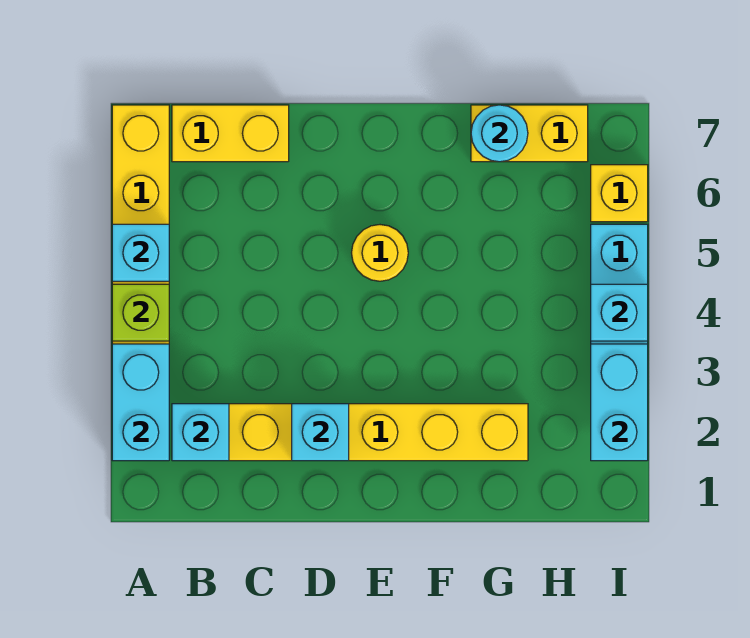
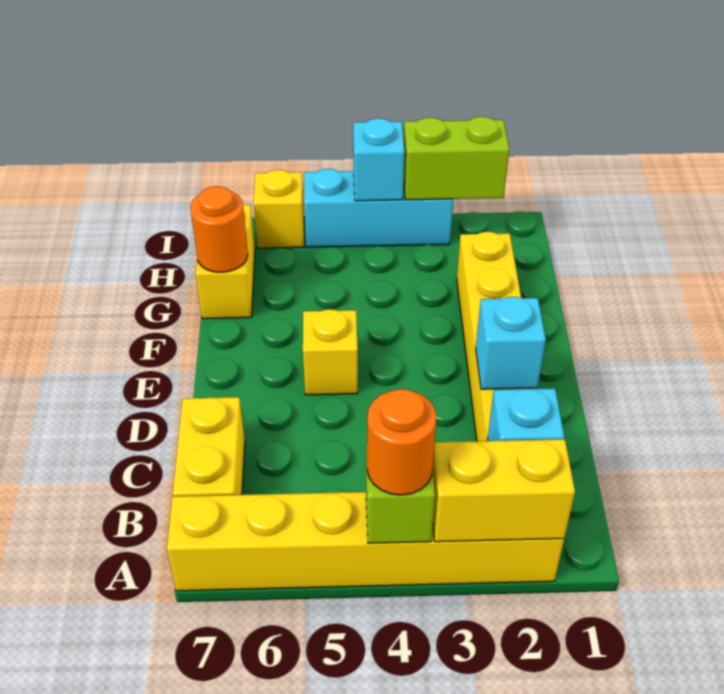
cyan 1x2 brick [112,344,169,461] -> yellow 1x2 brick [433,439,575,542]
none -> orange 1x1 round brick [367,389,437,495]
cyan 1x1 brick [112,224,169,281] -> none
yellow 1x1 round brick [352,225,408,281] -> yellow 1x1 brick [303,309,358,395]
cyan 1x1 round brick [471,105,528,162] -> orange 1x1 round brick [190,186,248,272]
cyan 1x2 brick [591,344,648,461] -> lime 1x2 brick [404,117,509,200]

